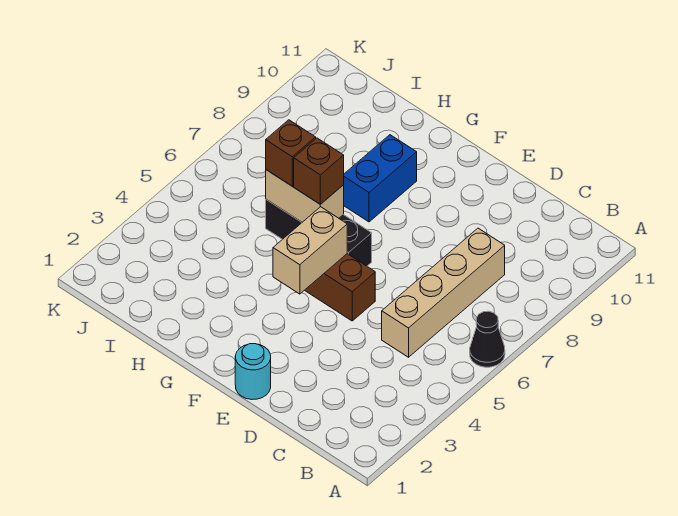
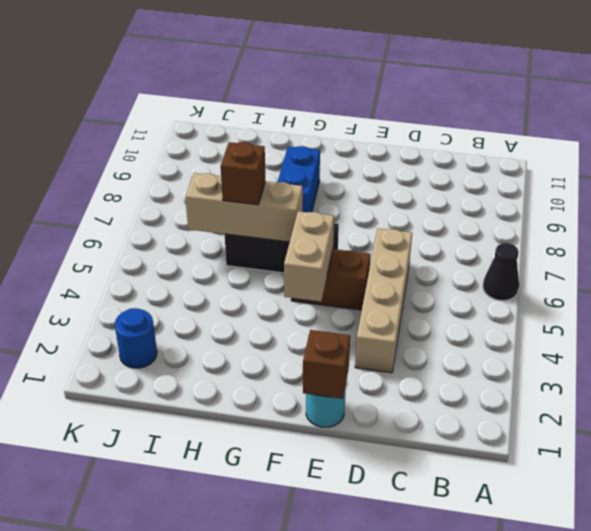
tan 1x4 brick [382,228,505,357] -> tan 1x4 brick moved to [355,228,412,373]
tan 1x2 brick [266,170,344,222] -> tan 1x3 brick [185,173,303,242]
brown 1x1 brick [294,138,344,204] -> brown 1x1 brick moved to [303,330,350,399]
none -> blue 1x1 round brick [115,308,157,368]

